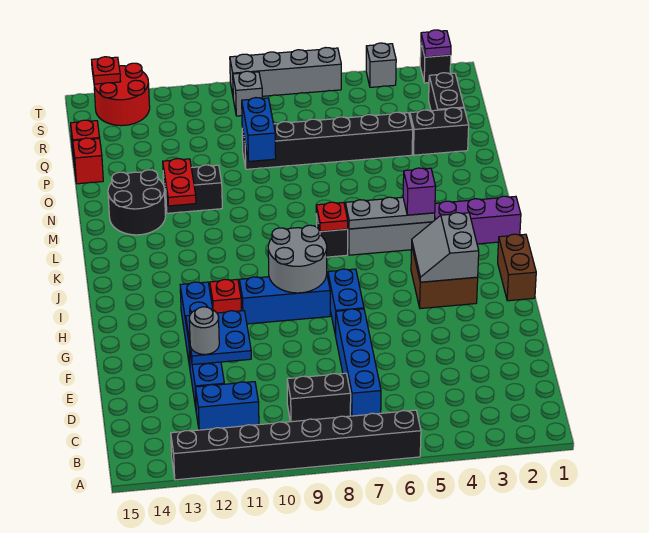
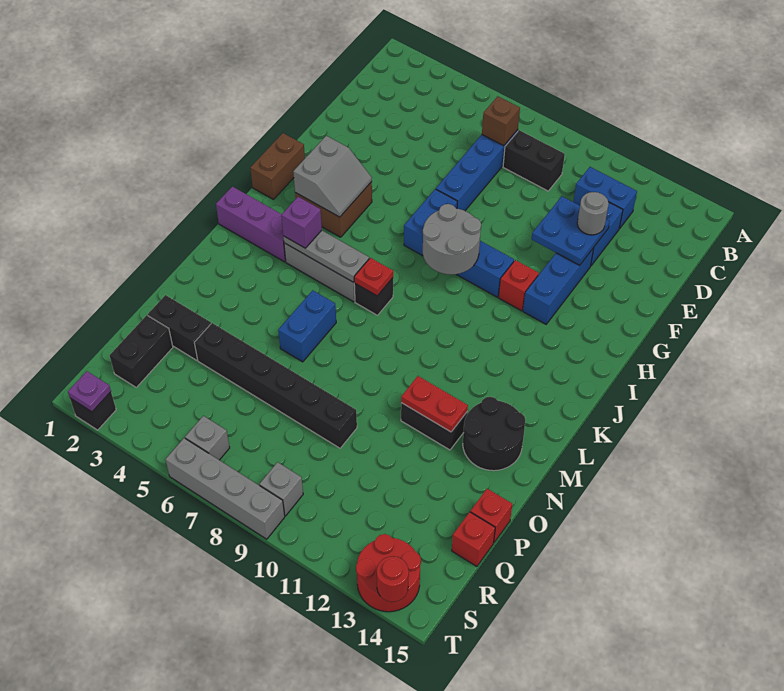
black 1x8 brick [171,410,421,480] -> none
none -> brown 1x1 brick [482,96,520,146]
red 1x2 plate [163,159,196,206] -> red 1x2 plate turned to [401,376,468,432]
blue 1x2 brick [242,98,276,161] -> blue 1x2 brick moved to [278,290,336,362]
grey 1x1 brick [366,43,396,87] -> grey 1x1 brick moved to [185,416,230,460]
red 1x1 plate [92,57,121,84] -> red 1x1 round brick [377,556,409,602]

